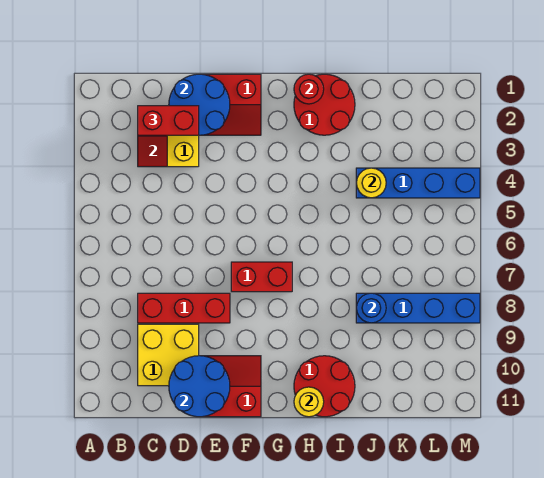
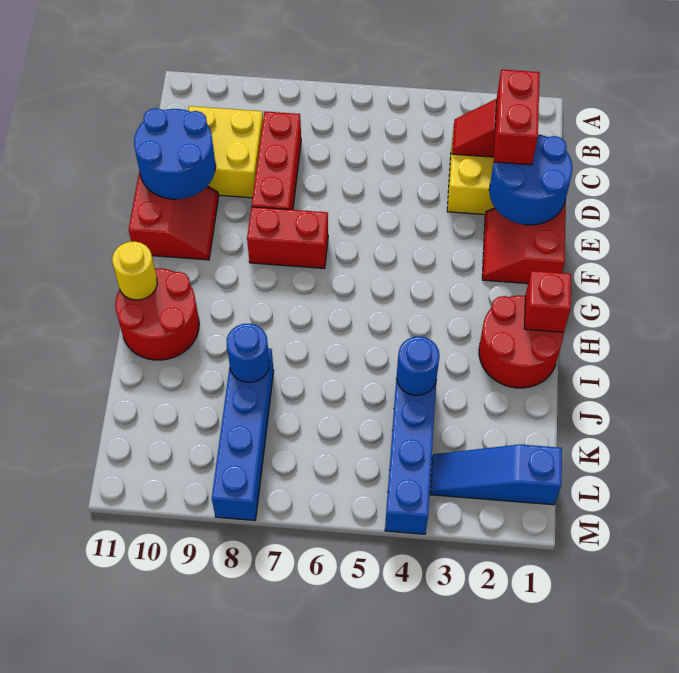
red 1x2 brick [231,262,292,292] -> red 1x2 brick turned to [247,207,328,269]
red 1x1 round brick [294,74,324,104] -> red 1x1 brick [524,271,571,332]
yellow 1x1 round brick [356,168,386,198] -> blue 1x1 round brick [397,337,440,395]
none -> blue 1x3 slope [430,444,562,505]

